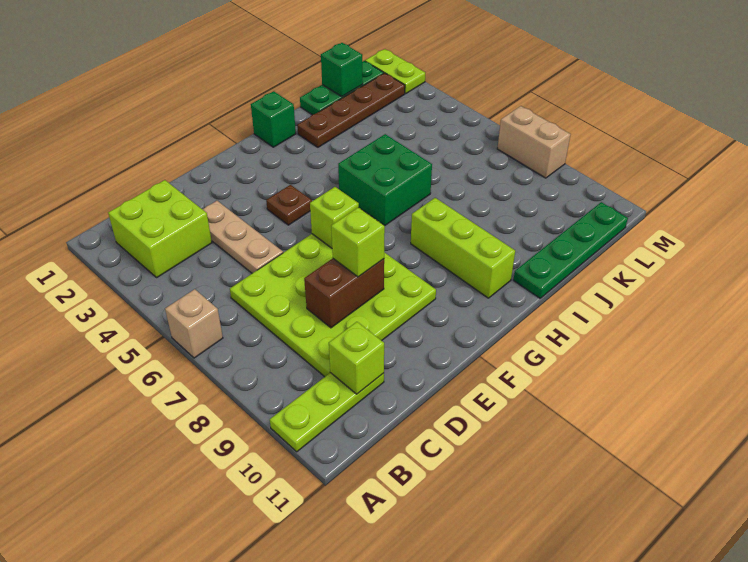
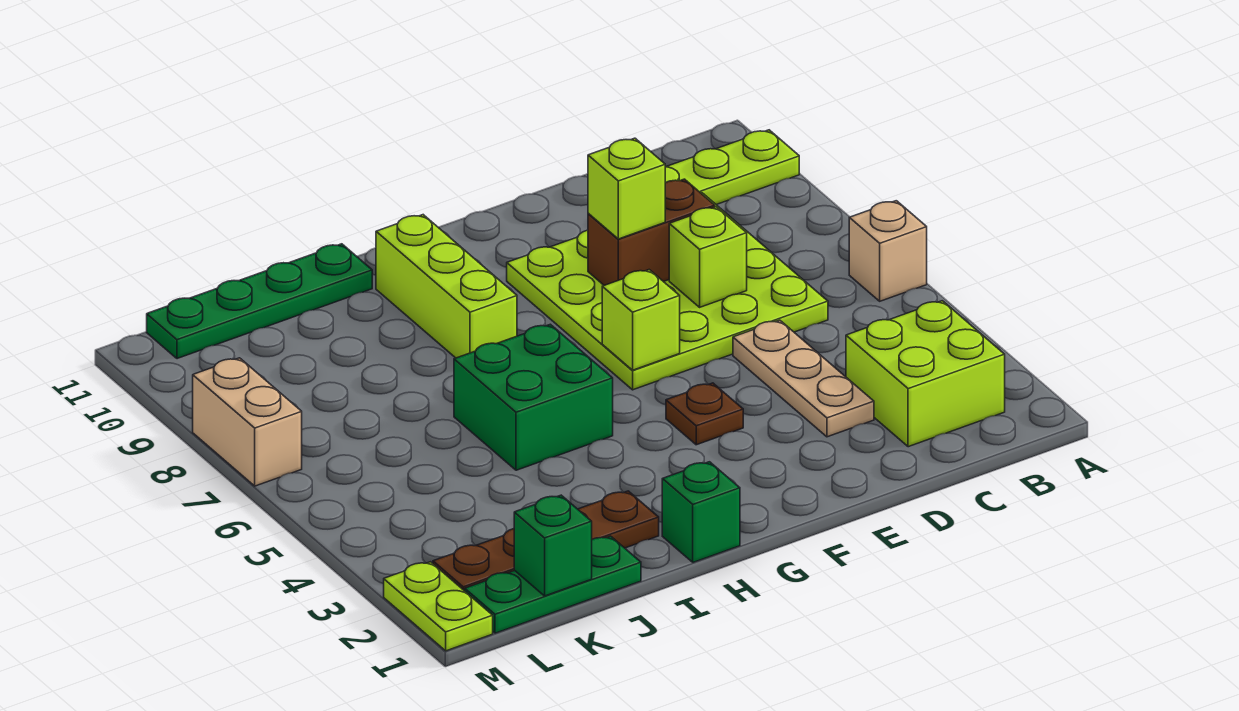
lime 1x1 brick [329,322,384,394] -> lime 1x1 brick moved to [669,207,747,307]

